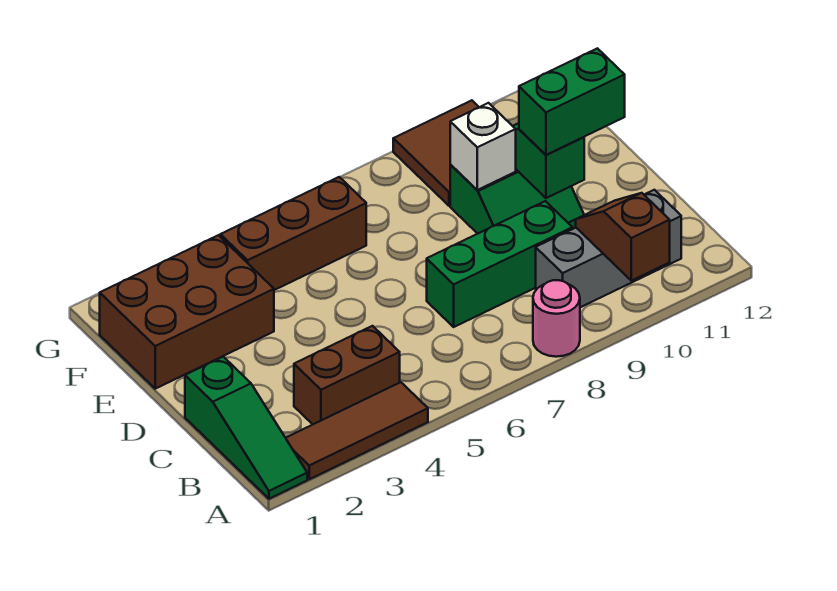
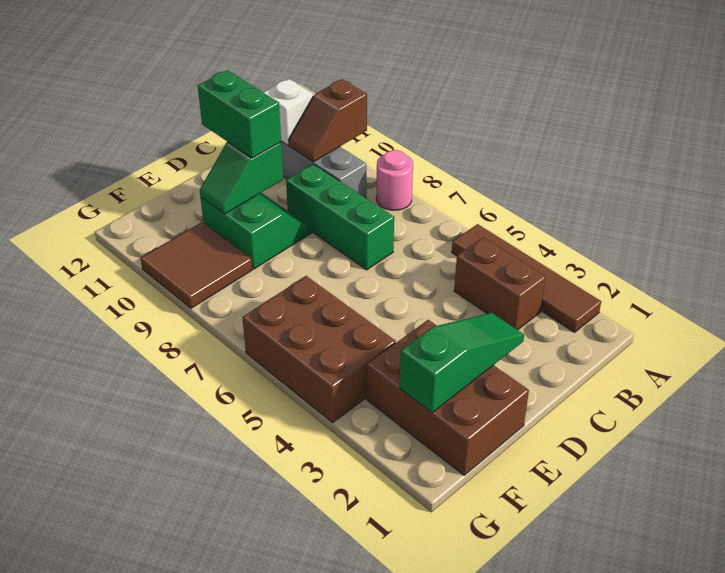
green 1x3 slope [185,357,307,499] -> green 1x3 slope moved to [400,313,524,413]
brown 1x3 tile [286,382,428,479] -> brown 1x4 tile [452,224,601,332]
white 1x1 brick [450,103,516,190] -> white 1x1 brick moved to [263,79,313,145]
brown 1x3 brick [220,177,366,290] -> brown 2x3 brick [242,276,396,422]

